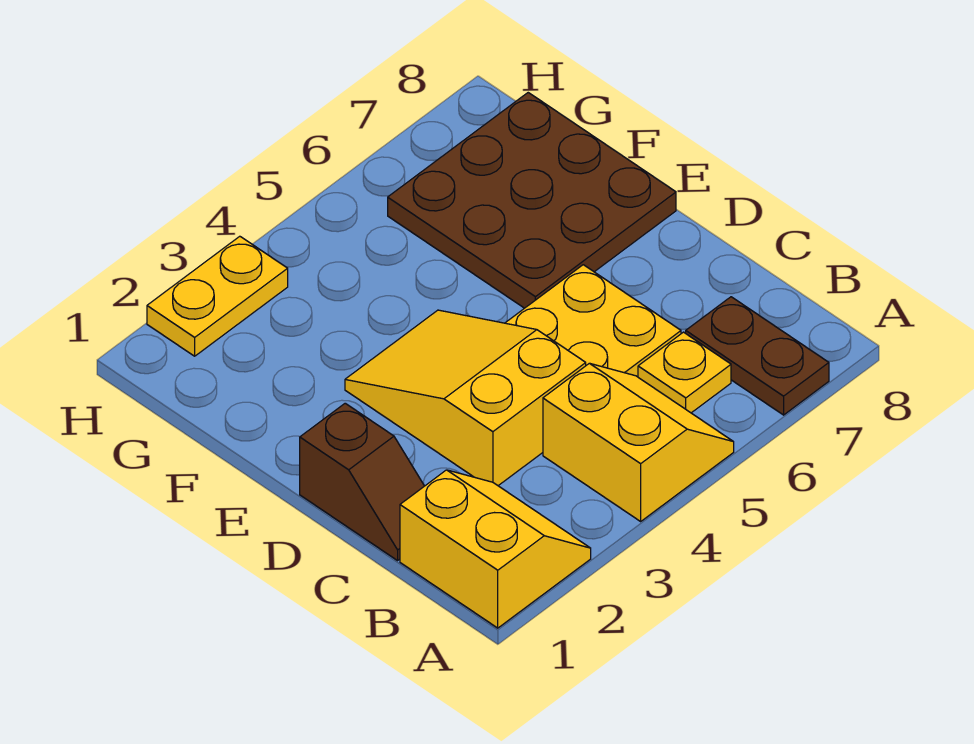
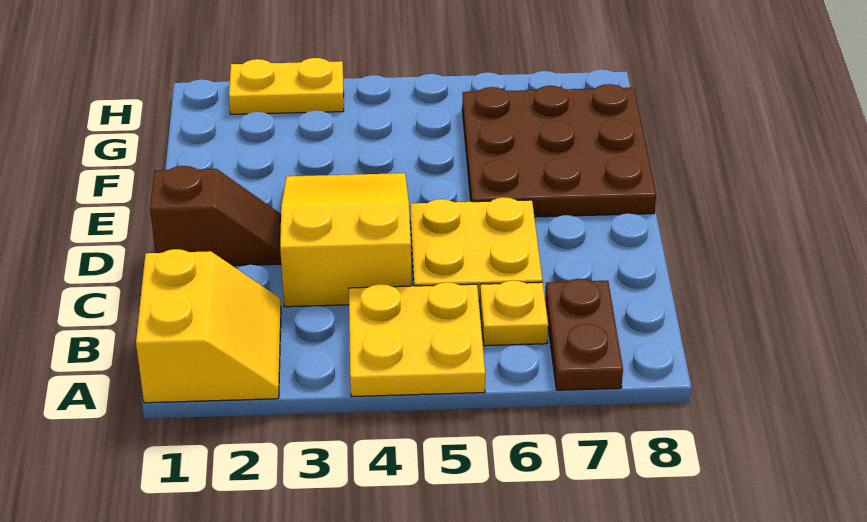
yellow 2x2 slope [543,363,734,521] -> yellow 2x2 plate [349,282,485,397]
brown 1x2 slope [300,403,424,561] -> brown 1x2 slope turned to [150,166,281,266]

